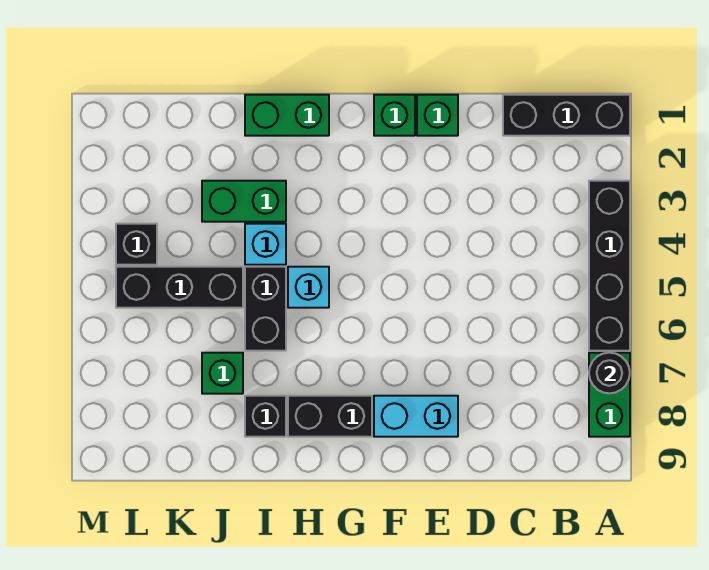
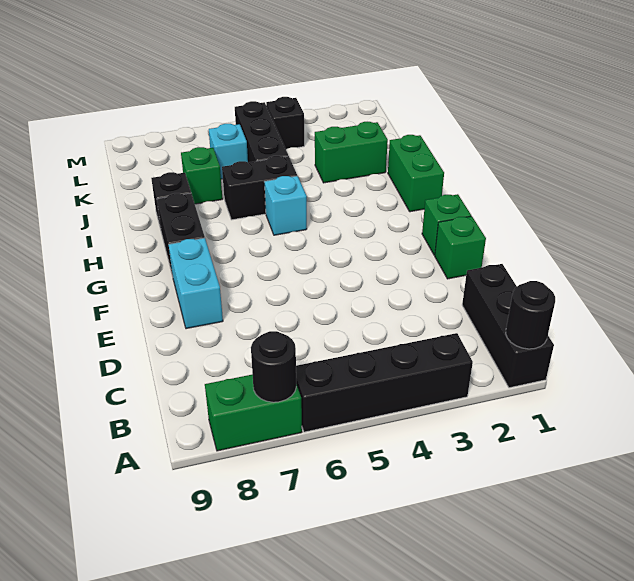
none -> black 1x1 round brick [506,281,555,349]
green 1x2 brick [202,181,286,222] -> green 1x2 brick turned to [315,122,388,183]
cyan 1x1 brick [245,224,286,265] -> cyan 1x1 brick moved to [209,124,248,179]

